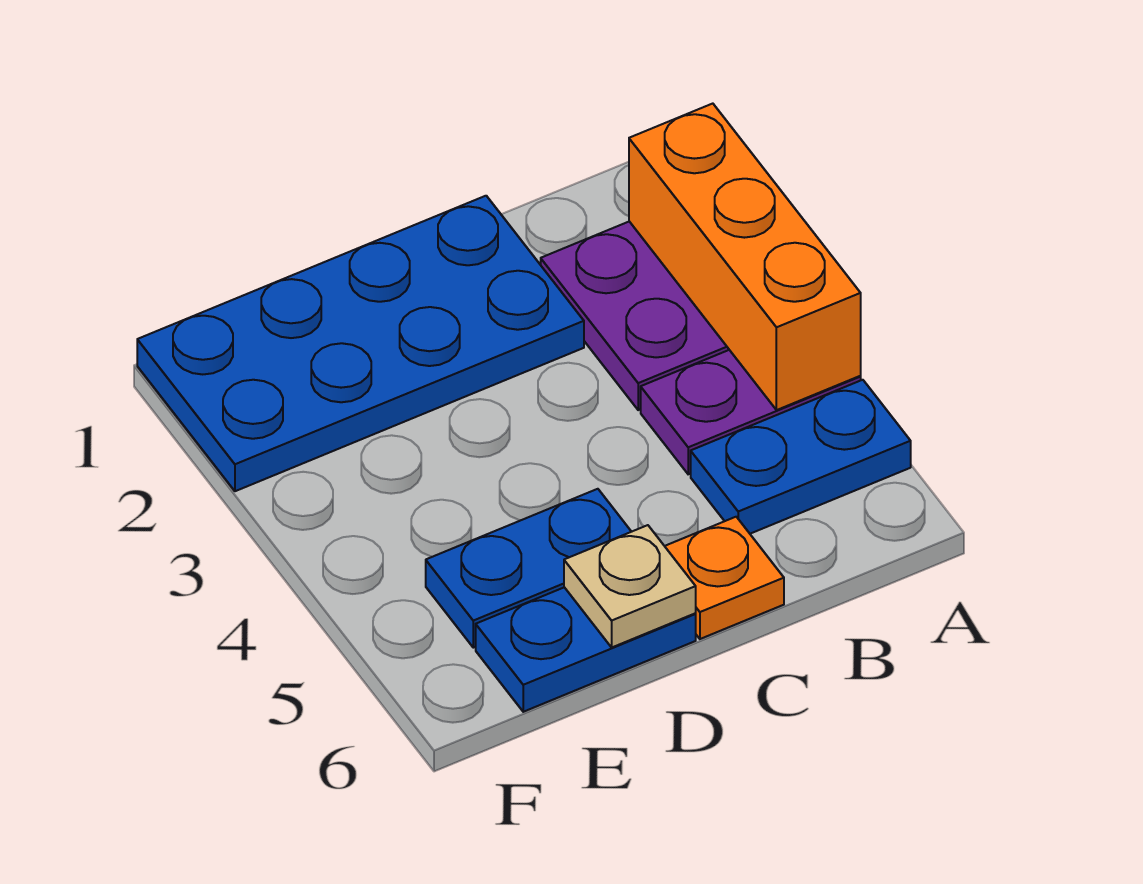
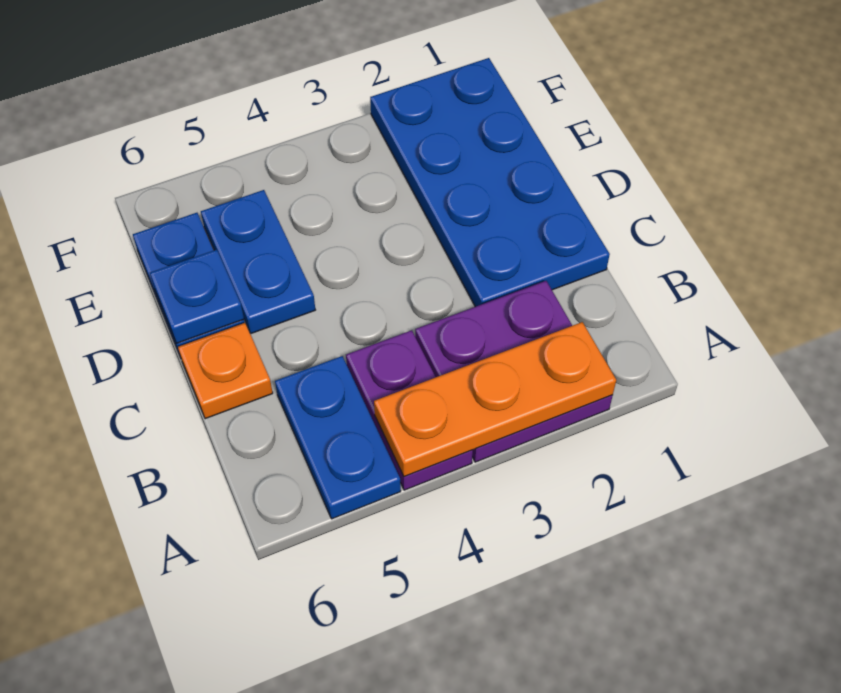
orange 1x3 brick [629,104,861,410] -> orange 1x3 plate [374,322,616,477]
tan 1x1 plate [564,525,696,647] -> blue 1x1 plate [150,250,244,343]

